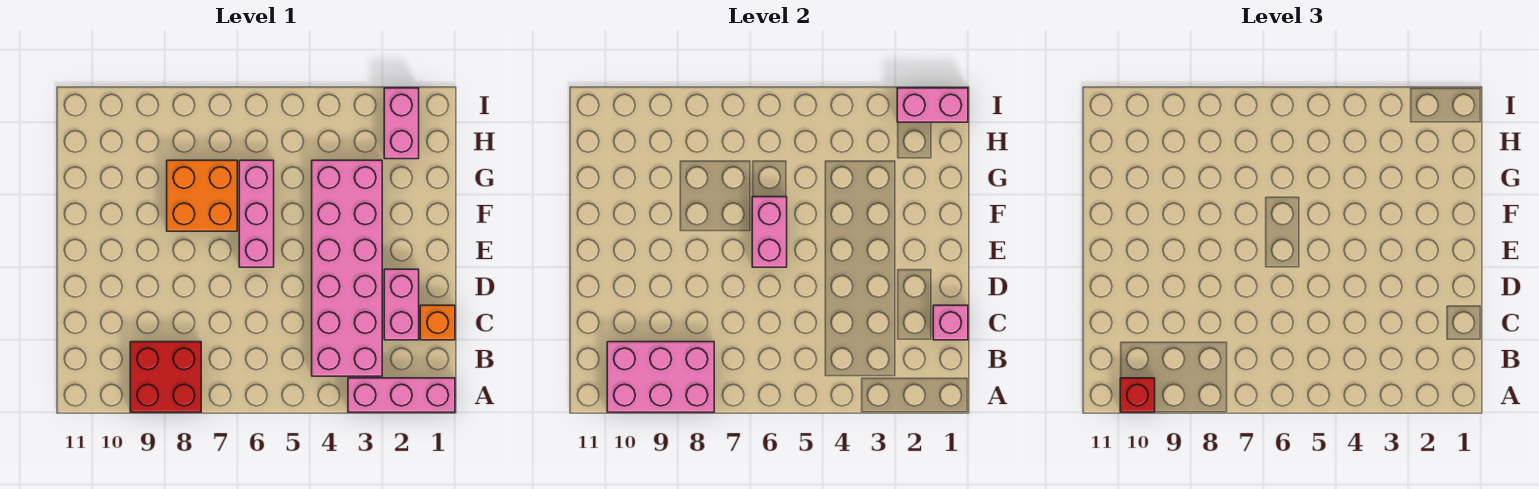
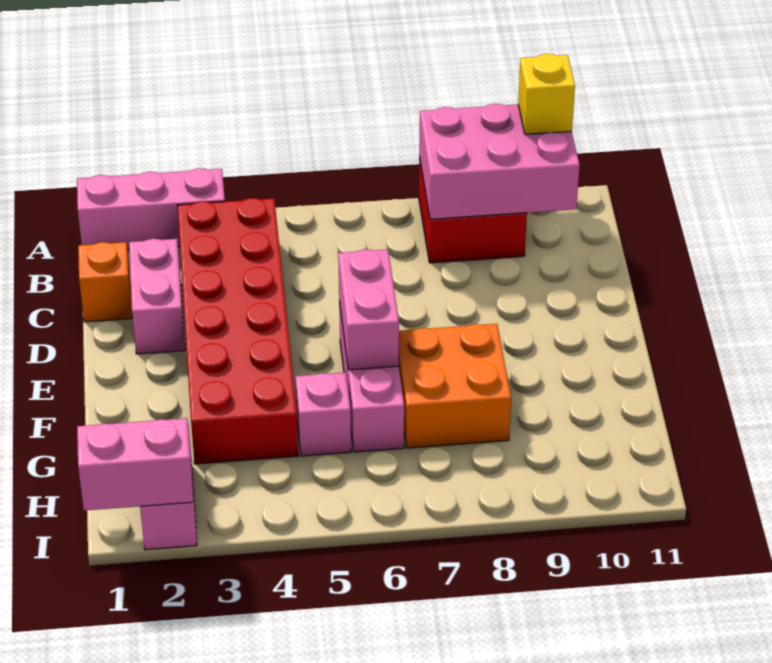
red 1x1 brick [1120,378,1155,412] -> yellow 1x1 brick [518,54,575,134]
pink 2x6 brick [312,160,382,376] -> red 2x6 brick [178,198,298,464]
pink 1x1 brick [933,305,968,340] -> pink 1x1 brick moved to [295,372,351,456]

